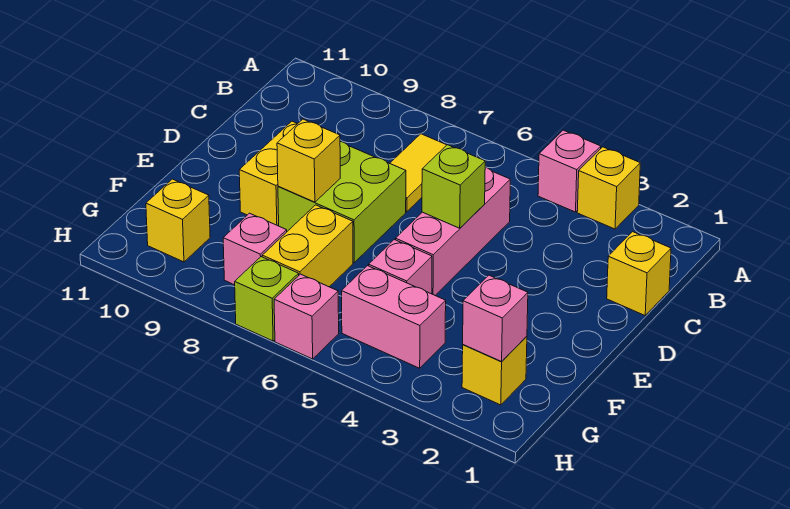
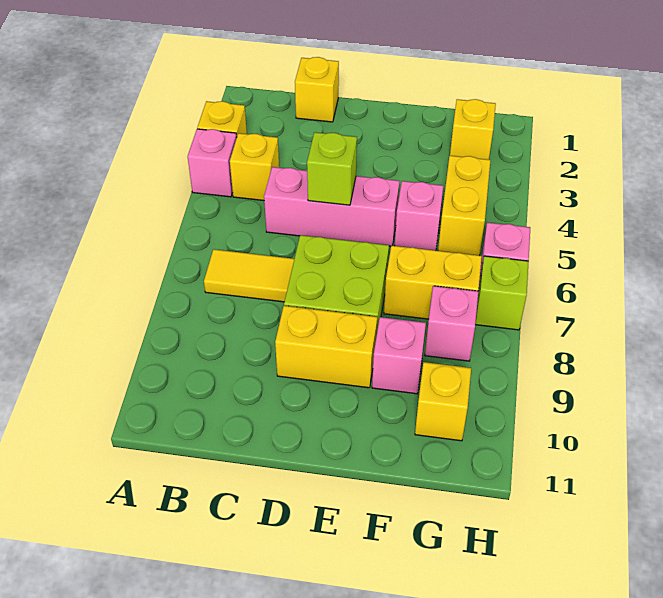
yellow 1x1 brick [277,119,340,202] -> yellow 1x1 brick moved to [230,133,279,201]
pink 1x1 brick [463,275,528,362] -> pink 1x1 brick moved to [372,317,426,394]
pink 1x2 brick [342,266,446,368] -> yellow 1x2 brick [438,156,490,255]

